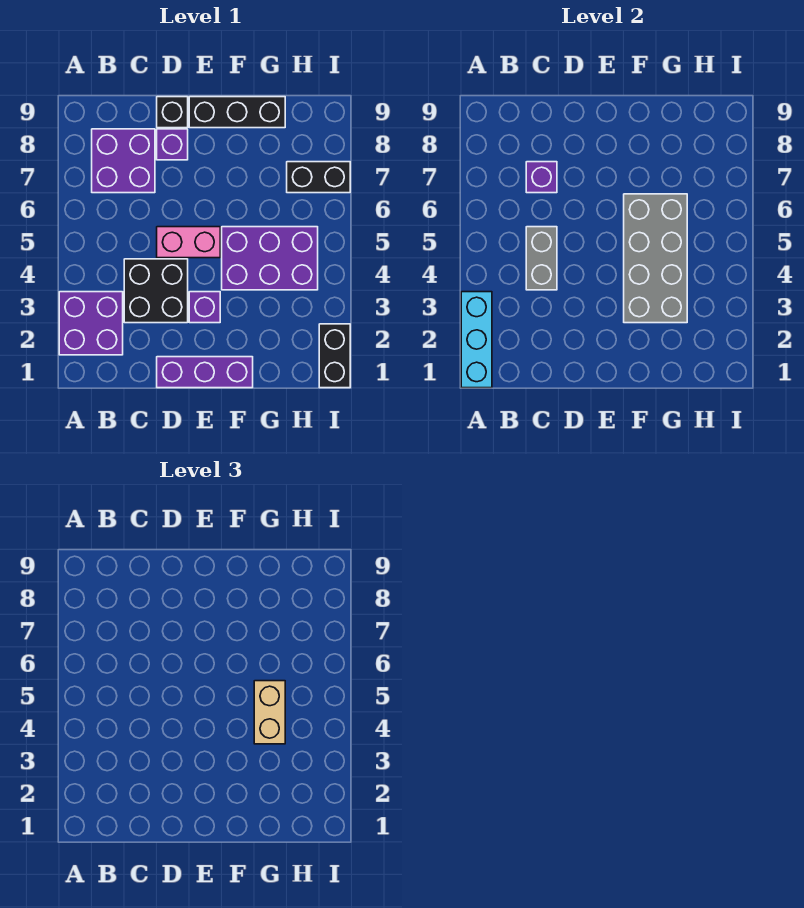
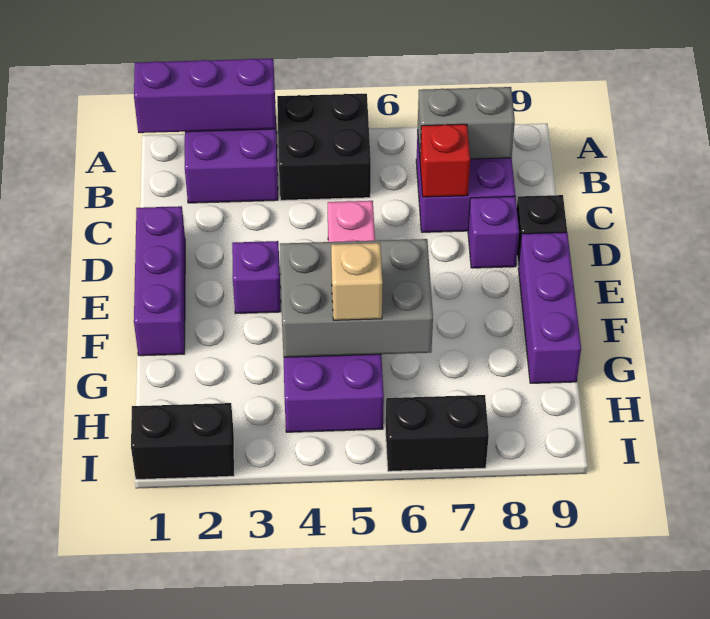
cyan 1x3 brick [461,292,492,388] -> purple 1x3 brick [134,59,276,133]
black 2x2 brick [124,259,188,323] -> black 2x2 brick moved to [277,94,371,200]
grey 1x2 brick [526,227,557,290] -> grey 1x2 brick moved to [418,87,515,159]
purple 1x1 brick [526,162,557,193] -> red 1x1 brick [420,124,470,197]
black 1x3 brick [189,97,285,128] -> purple 1x3 brick [518,232,581,383]
grey 2x4 brick [624,194,687,323] -> grey 2x3 brick [280,239,433,357]
tan 1x2 brick [254,681,285,744] -> tan 1x1 brick [331,243,383,320]
black 1x2 brick [287,162,350,193] -> black 1x2 brick turned to [386,395,489,471]

